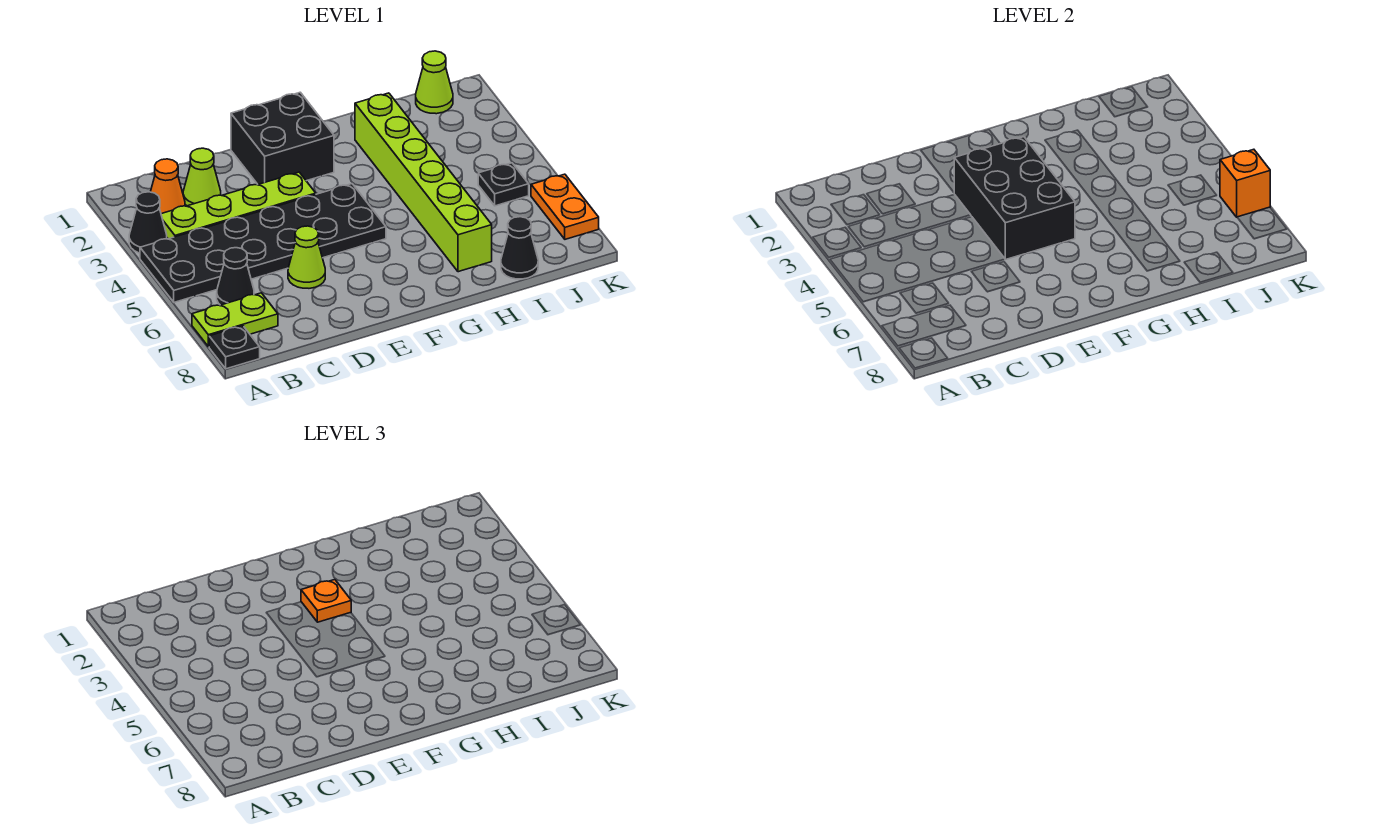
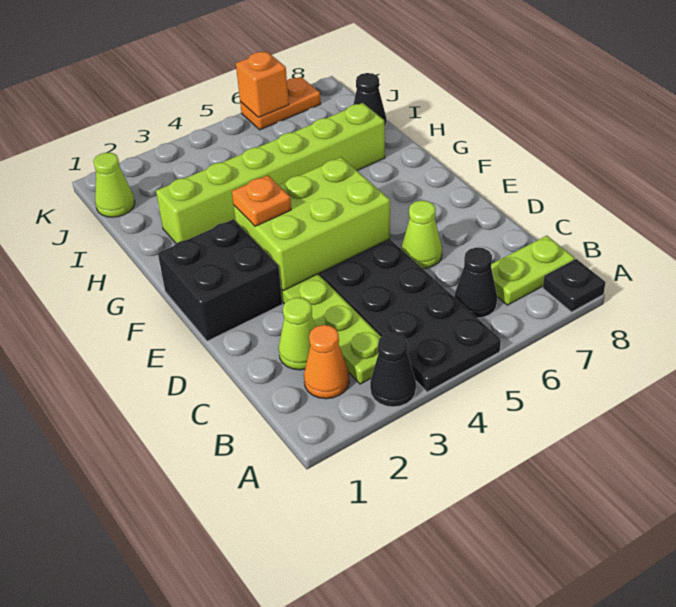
lime 1x2 plate [192,293,278,347] -> lime 1x2 plate turned to [491,236,575,305]
black 2x3 brick [954,137,1075,260] -> lime 2x3 brick [234,157,390,291]
black 1x1 plate [478,163,529,206] -> none

